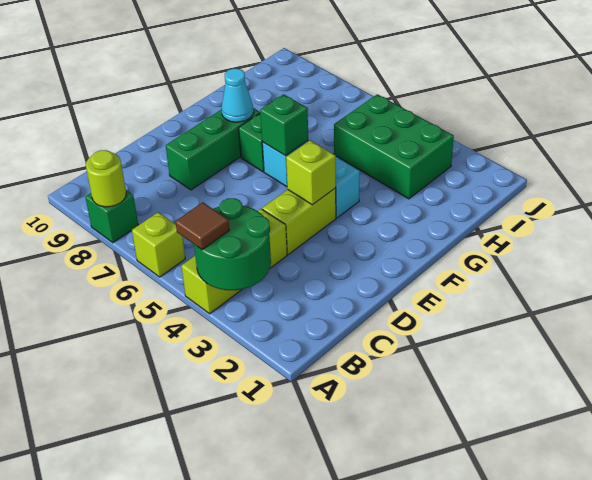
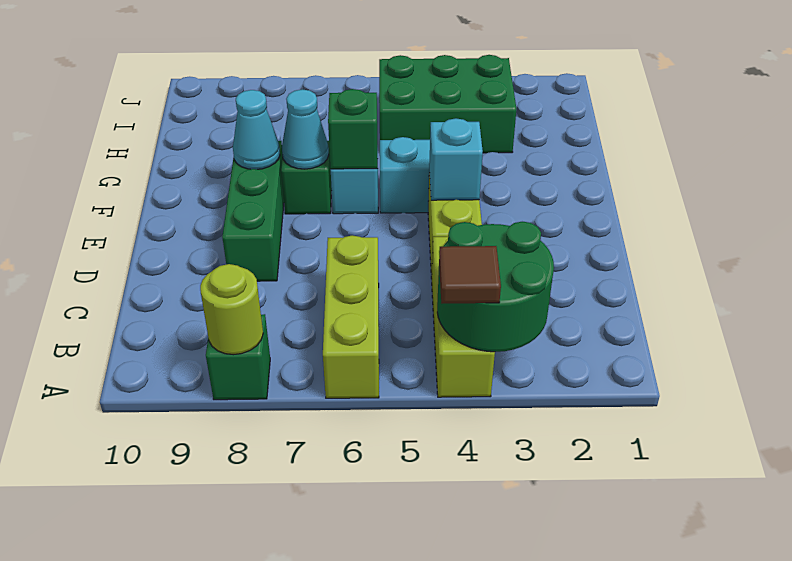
lime 1x1 brick [132,212,185,277] -> lime 1x3 brick [323,235,379,398]
lime 1x1 brick [286,141,336,205] -> cyan 1x1 brick [429,118,483,200]
none -> cyan 1x1 cone [282,89,329,169]

